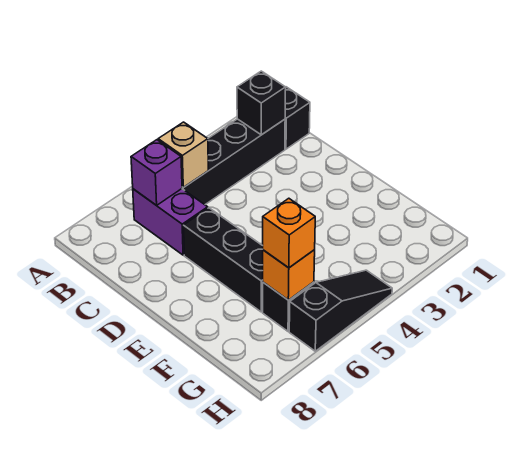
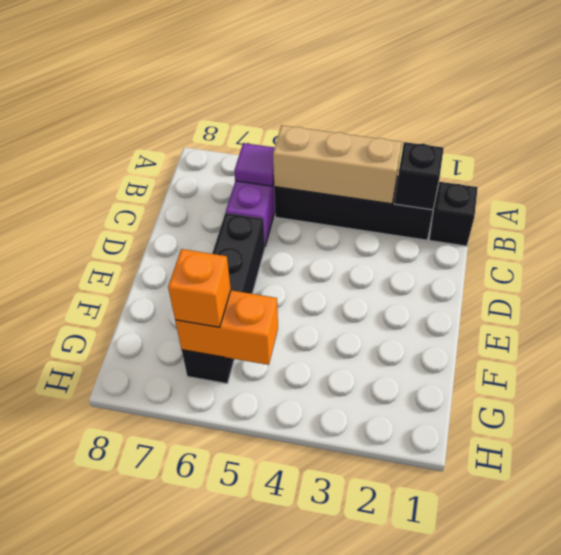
tan 1x1 brick [158,122,208,187] -> tan 1x3 brick [273,125,402,204]
purple 1x1 brick [131,140,182,205] -> purple 1x1 tile [234,143,275,186]
orange 1x1 brick [263,250,315,300] -> orange 1x2 brick [175,290,278,365]
black 1x3 slope [289,270,392,351] -> none

